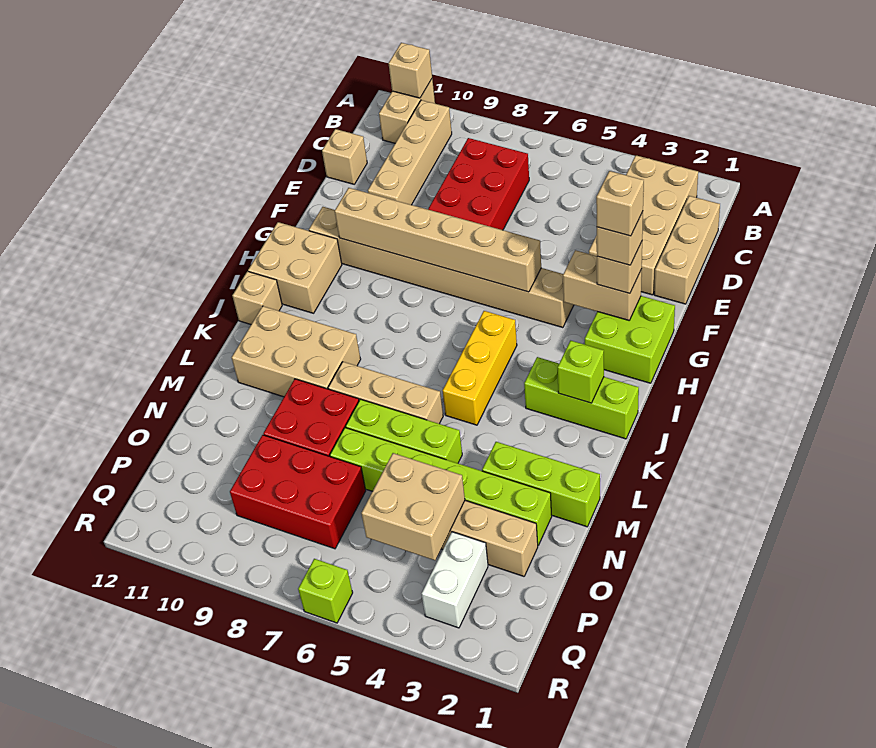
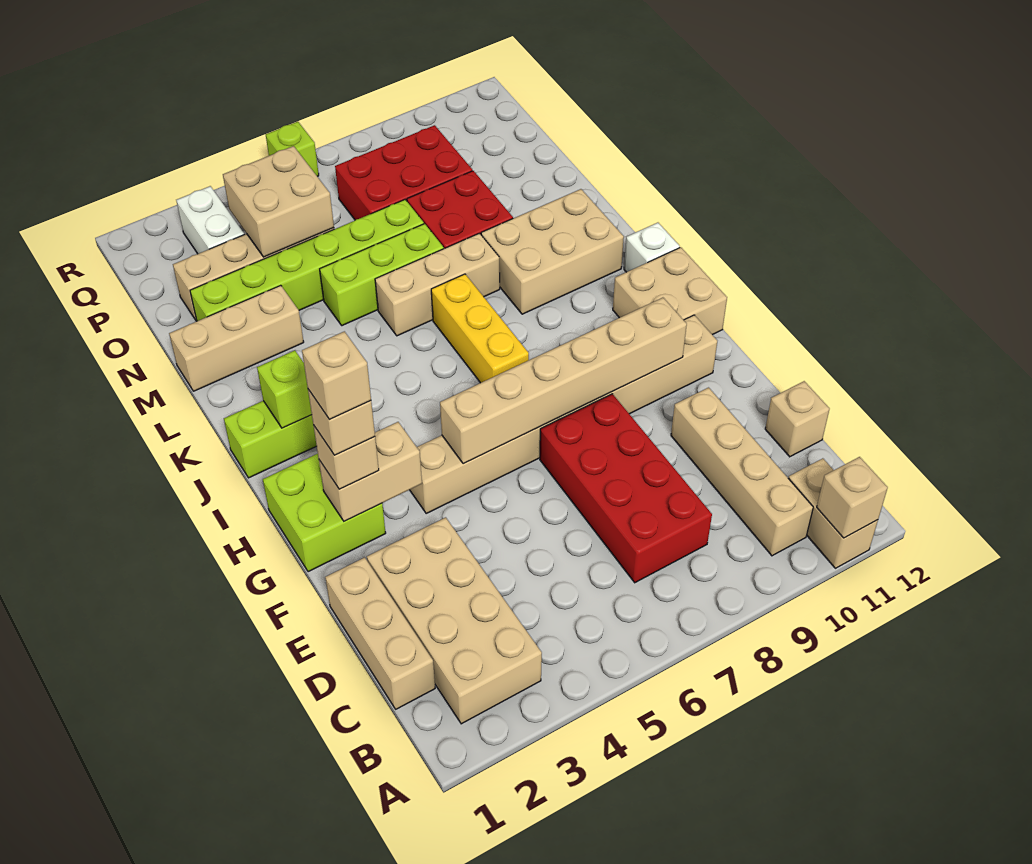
yellow 1x3 brick [443,311,517,425] -> yellow 1x3 brick moved to [431,274,529,383]
tan 1x1 brick [232,271,282,324] -> white 1x1 brick [624,223,680,272]
lime 1x3 brick [482,442,600,527] -> tan 1x3 brick [169,285,304,391]

